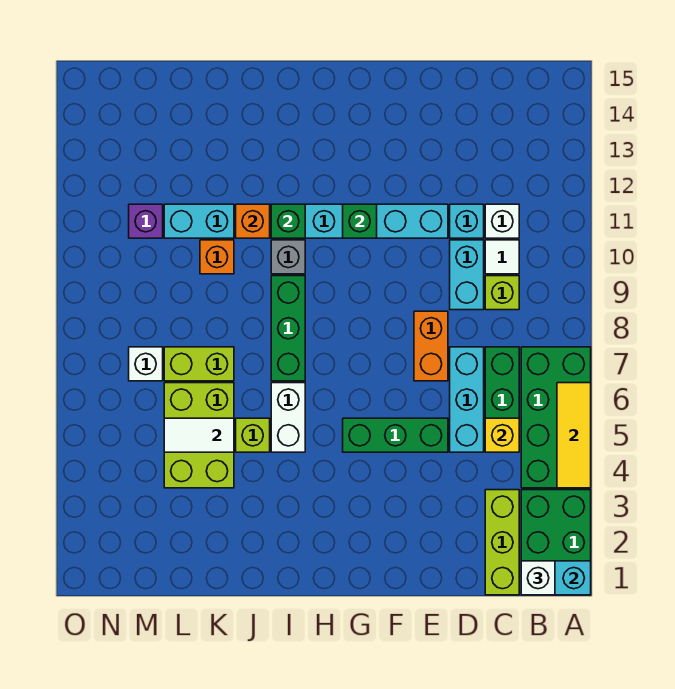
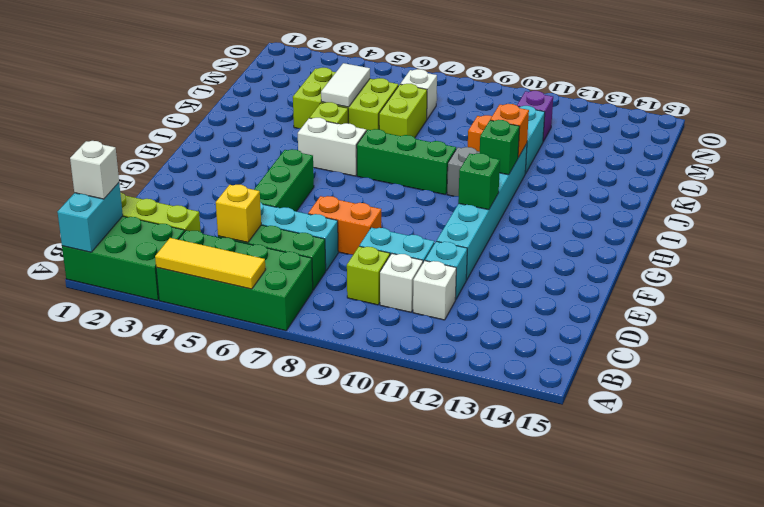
white 1x1 tile [485,240,519,274] -> white 1x1 brick [380,254,423,312]

